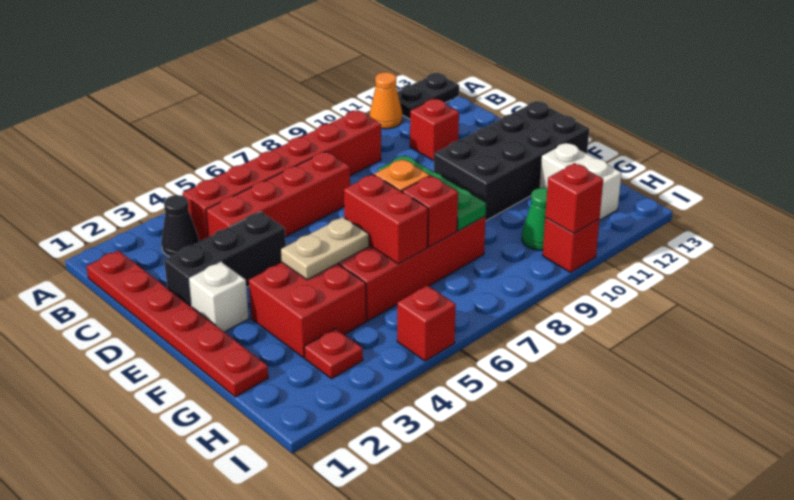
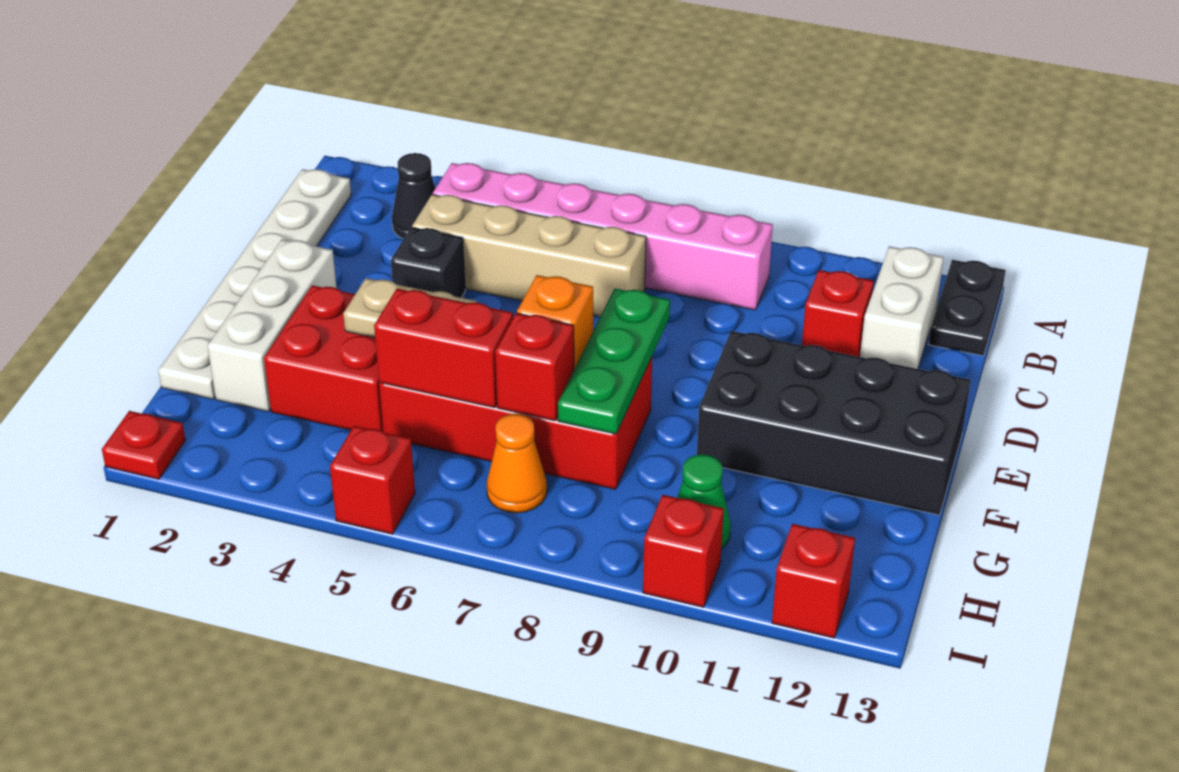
orange 1x1 cone [370,72,402,129] -> orange 1x1 cone moved to [487,414,547,513]
black 1x2 plate [397,73,459,119] -> black 1x2 plate turned to [929,260,1006,356]
red 1x6 plate [87,251,268,397] -> white 1x6 plate [158,169,351,399]
red 1x6 brick [182,110,381,241] -> pink 1x6 brick [433,163,773,310]
red 1x4 brick [206,152,350,237] -> tan 1x4 brick [412,195,646,317]
black 1x3 brick [164,212,286,307] -> black 1x1 brick [391,227,465,298]
white 1x1 brick [189,262,249,332] -> white 1x3 brick [207,240,337,411]
red 1x2 brick [344,174,428,264] -> red 1x2 brick turned to [374,289,513,408]
white 1x2 brick [539,143,621,221] -> white 1x2 brick moved to [860,246,944,369]
red 1x1 plate [304,329,363,379] -> red 1x1 plate moved to [102,411,185,479]
red 1x1 brick [545,163,603,234] -> red 1x1 brick moved to [772,524,855,638]

